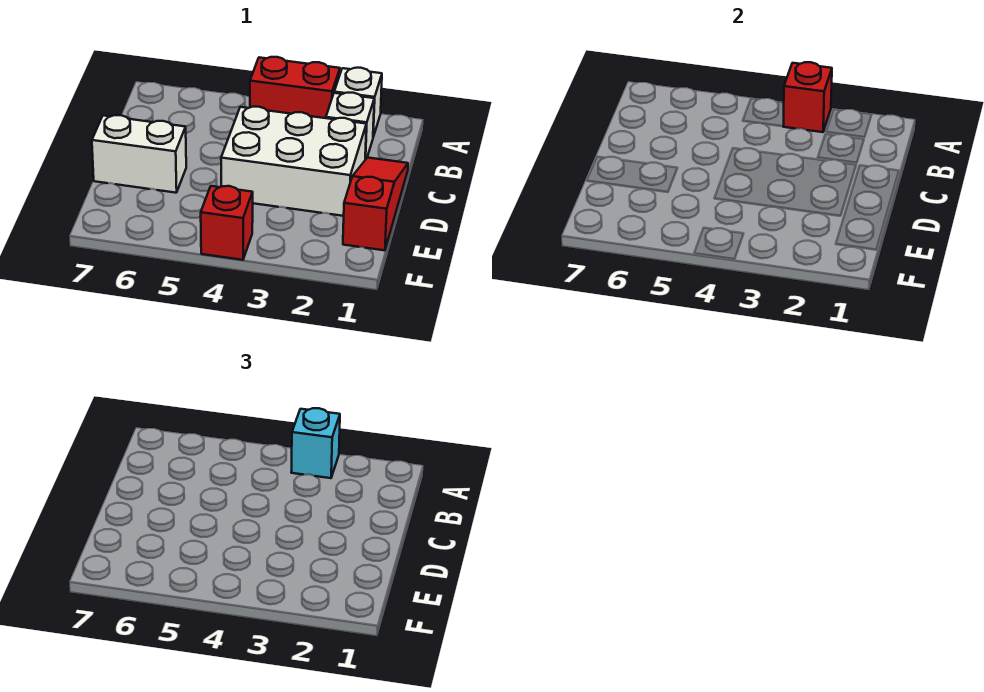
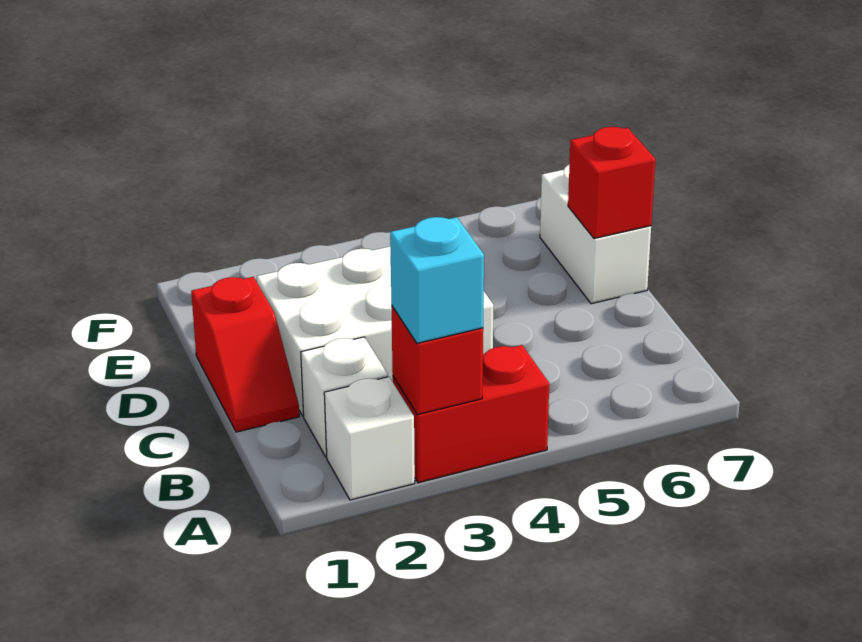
red 1x3 slope [343,158,408,250] -> red 1x2 slope [191,277,299,432]
white 1x2 brick [92,115,186,193] -> white 1x2 brick turned to [540,164,651,304]
red 1x1 brick [201,186,253,260] -> red 1x1 brick moved to [568,127,655,239]

